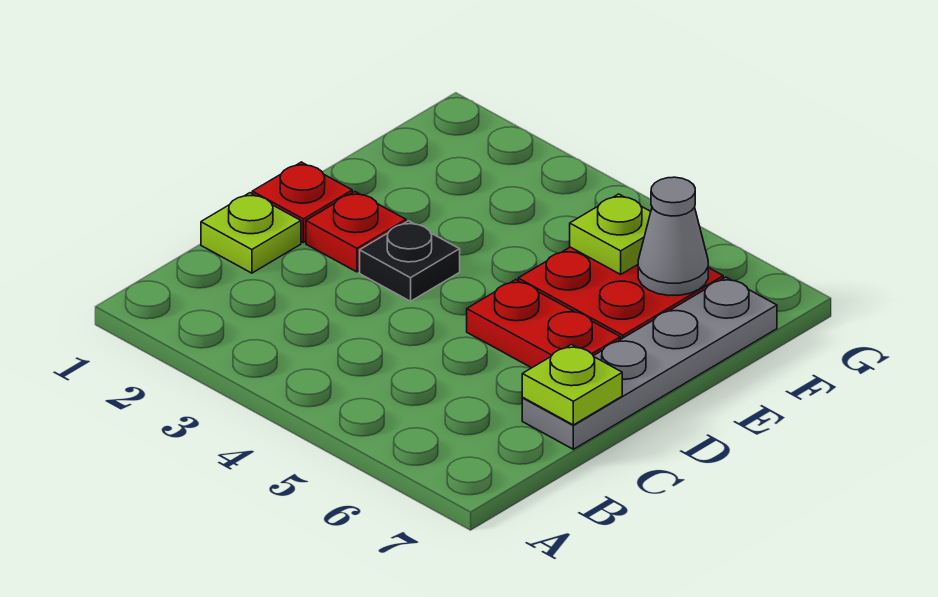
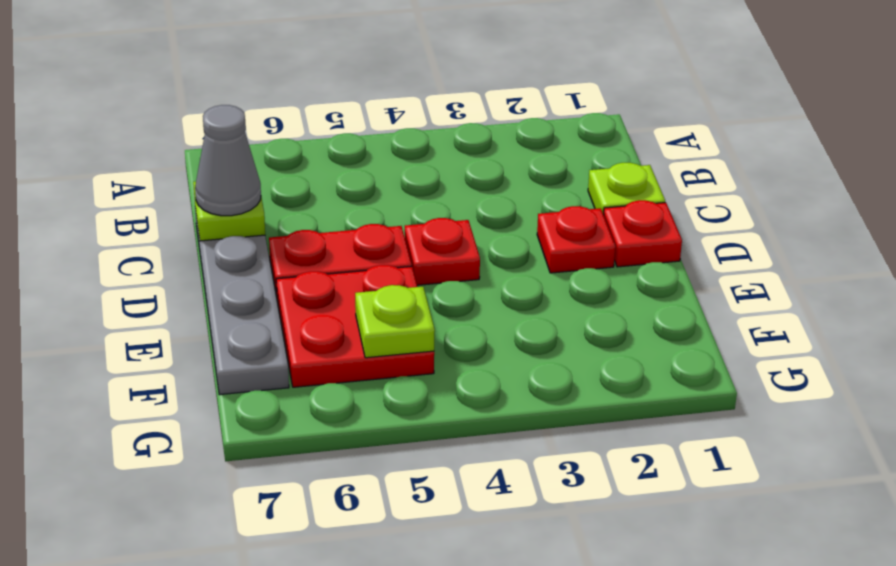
black 1x1 plate [360,221,460,301] -> none
none -> red 1x1 plate [405,218,480,285]
grey 1x1 cone [638,177,708,296] -> grey 1x1 cone moved to [195,105,261,216]

